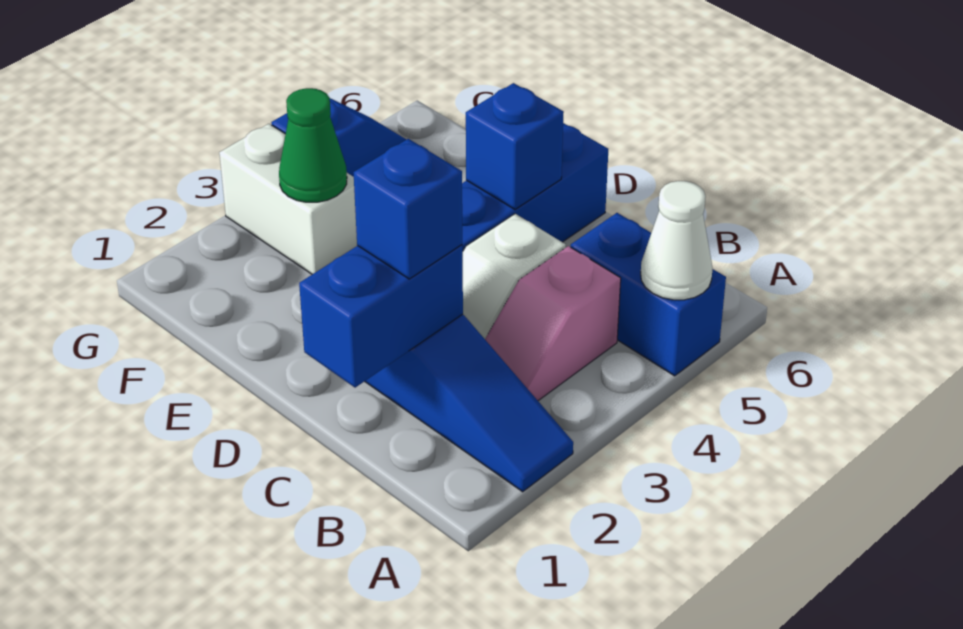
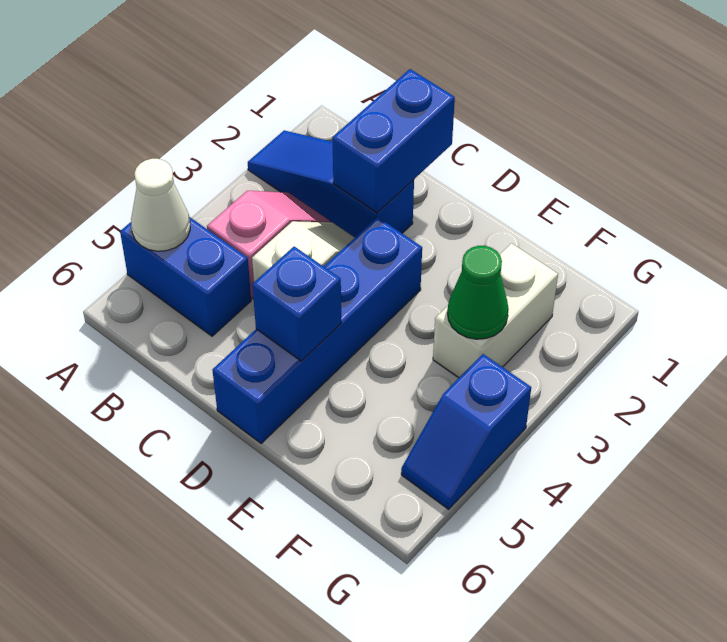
blue 1x1 brick [353,139,462,279] -> none
white 1x2 brick [219,124,357,274] -> white 1x2 brick turned to [433,243,558,378]

